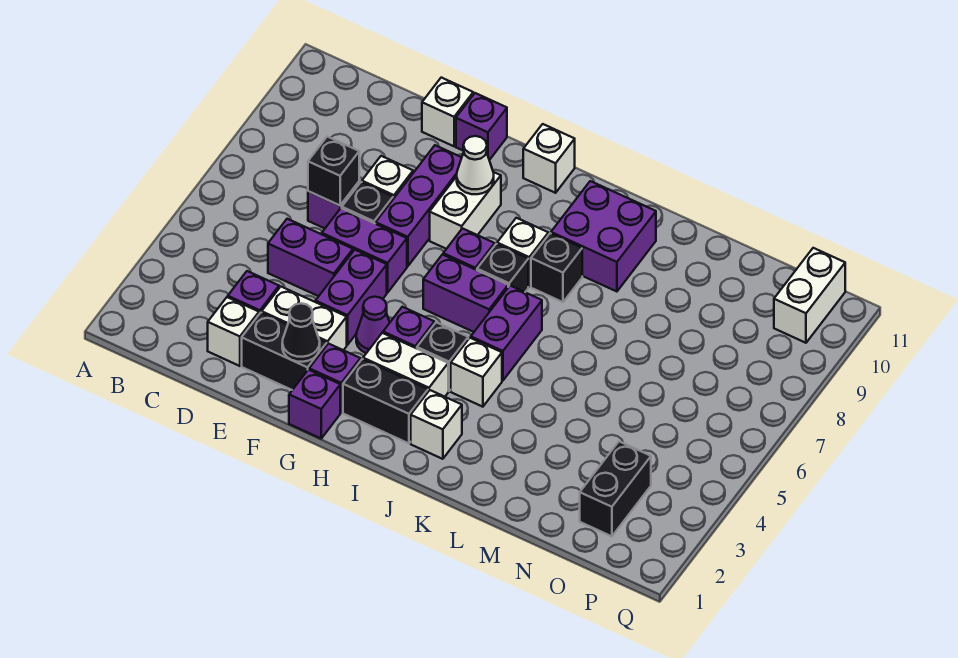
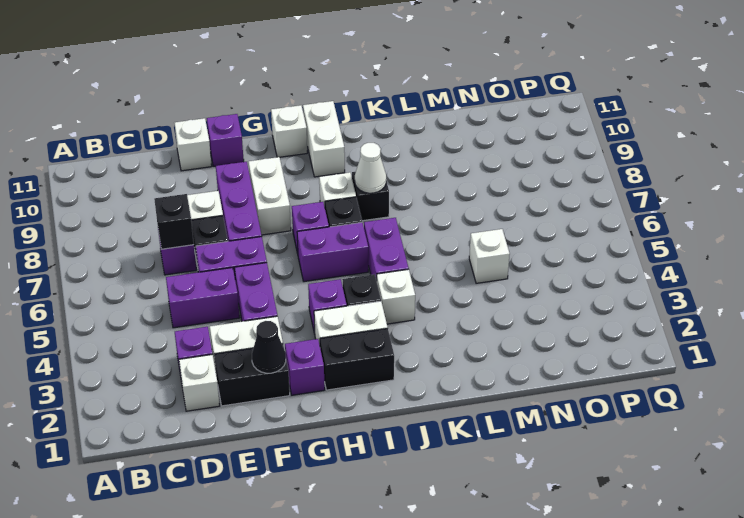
purple 1x1 brick [289,370,340,438] -> none
purple 1x1 cone [356,297,390,353] -> none
white 1x1 cone [457,136,494,194] -> white 1x1 cone moved to [355,143,386,193]
white 1x1 brick [411,390,462,459] -> white 1x1 brick moved to [469,229,510,283]
purple 2x2 brick [551,181,656,292] -> none
black 1x2 brick [580,441,651,536] -> none
white 1x2 brick [774,248,845,343] -> white 1x2 brick moved to [303,101,345,177]

